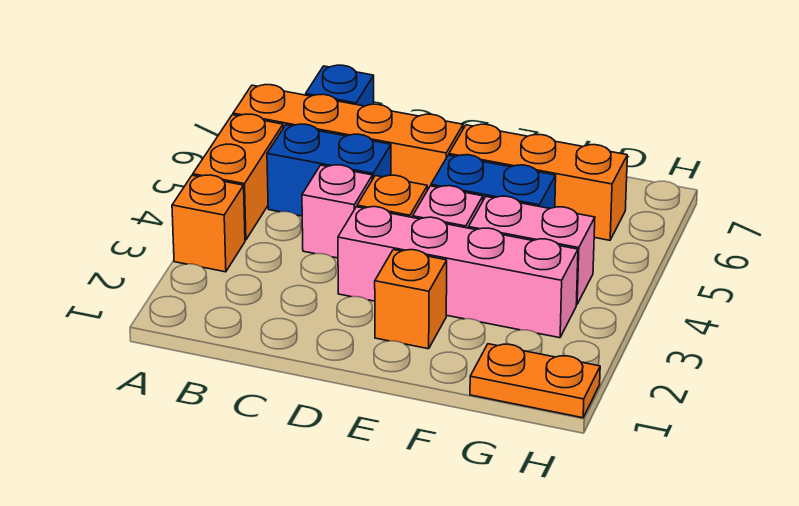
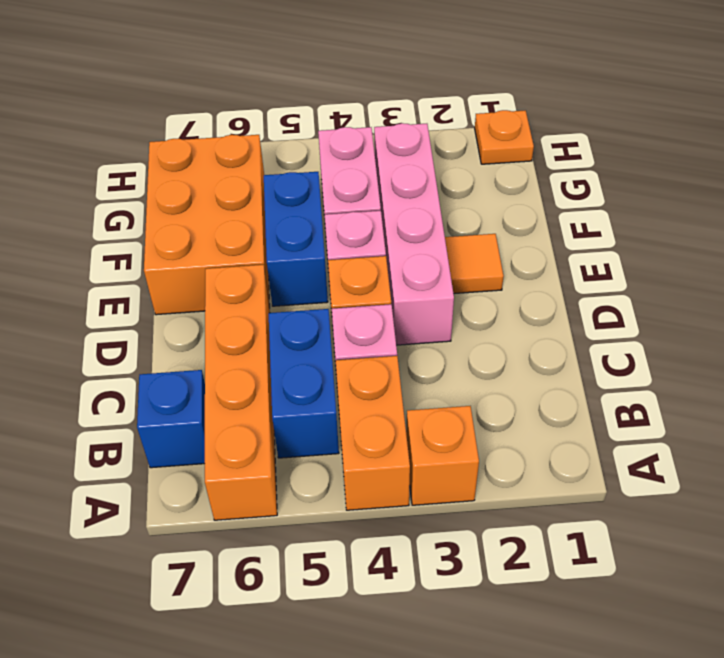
orange 1x2 brick [193,114,283,240] -> orange 1x2 brick turned to [336,356,410,510]
orange 1x1 brick [375,250,447,349] -> orange 1x1 tile [445,234,504,294]
orange 1x3 brick [449,124,627,240] -> orange 2x3 brick [144,135,270,315]
orange 1x2 plate [470,344,600,418] -> orange 1x1 plate [475,110,534,164]

